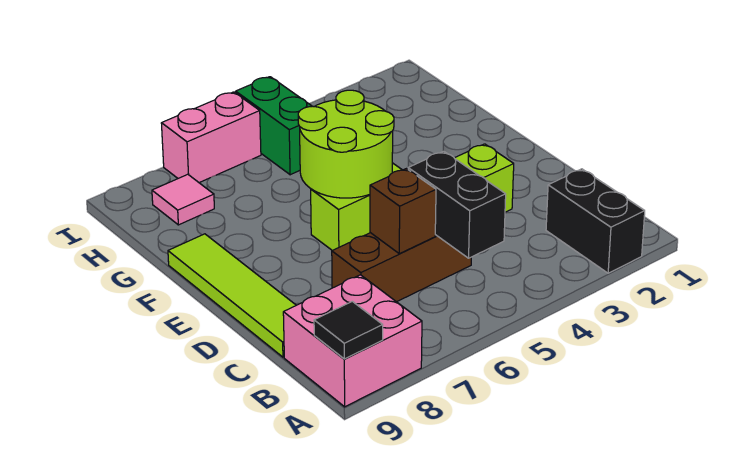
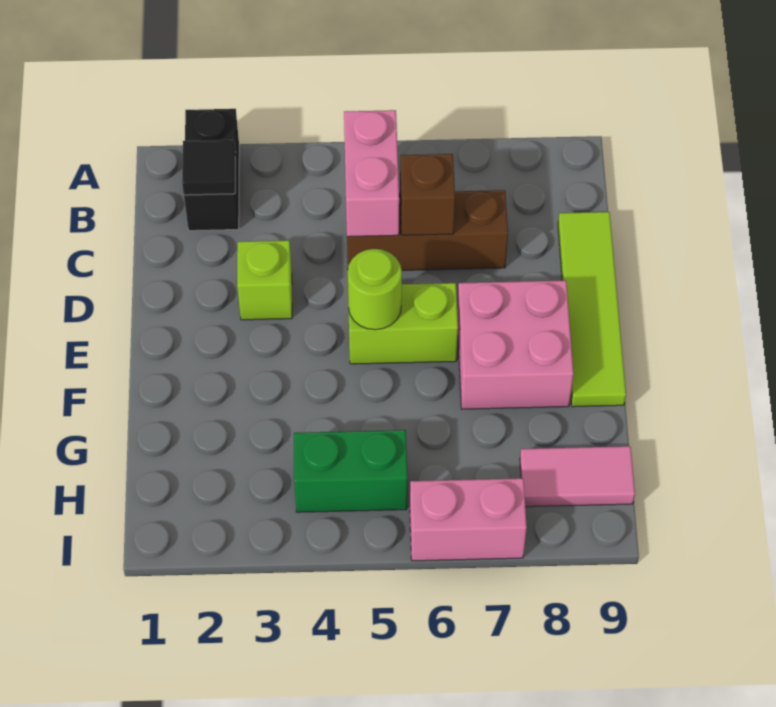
pink 2x2 brick [283,275,422,407] -> pink 2x2 brick moved to [457,280,574,409]
black 1x1 tile [314,301,383,359] -> black 1x1 tile moved to [182,140,236,195]
black 1x2 brick [408,151,506,258] -> pink 1x2 brick [344,110,399,237]
lime 2x2 round brick [298,90,394,198] -> lime 1x1 round brick [348,249,402,330]
green 1x2 brick [236,77,312,175] -> green 1x2 brick turned to [294,430,407,512]
pink 1x1 tile [152,174,214,225] -> pink 1x2 tile [520,446,635,507]

